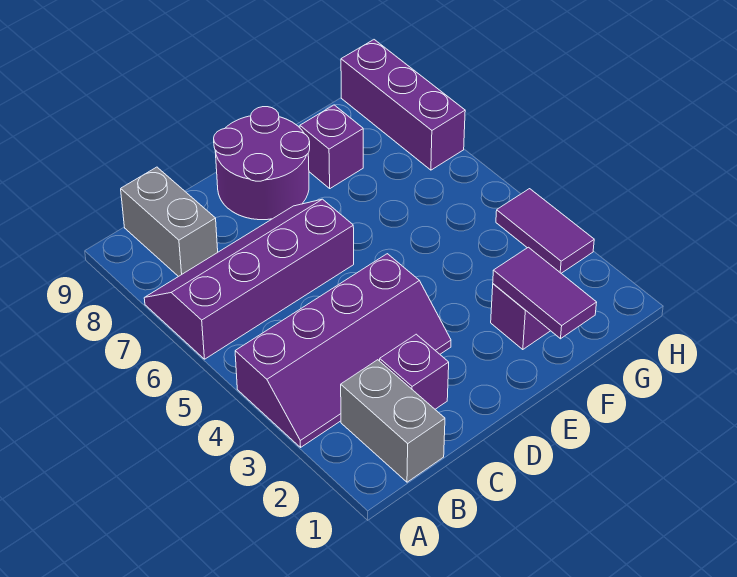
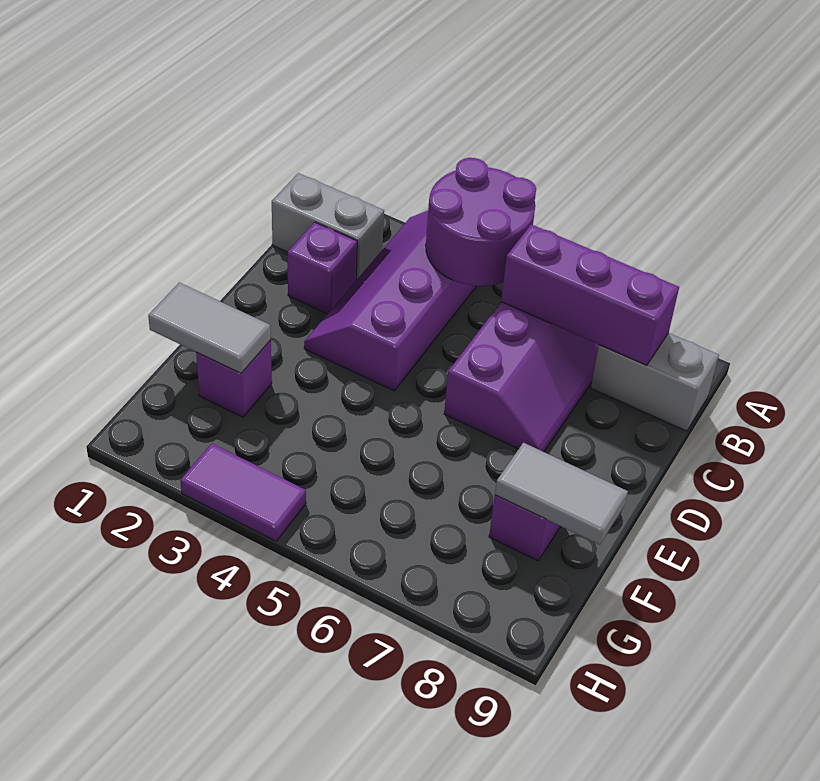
purple 2x2 round brick [214,107,310,220] -> purple 2x2 round brick moved to [426,158,536,286]
purple 1x2 tile [493,247,597,339] -> grey 1x2 tile [148,283,271,373]
none -> grey 1x2 tile [495,443,628,545]
purple 1x3 brick [341,40,465,170] -> purple 1x3 brick moved to [501,224,679,366]

